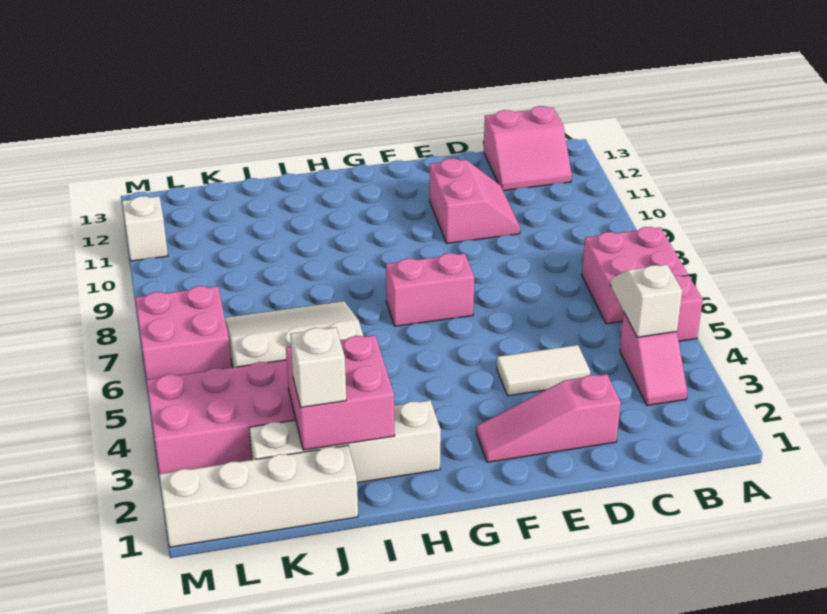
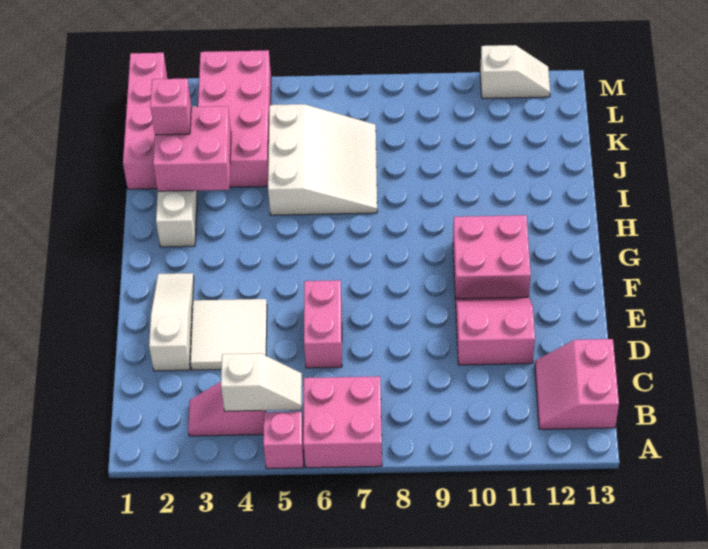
pink 1x3 slope [476,374,621,462] -> white 1x3 slope [149,273,194,371]
white 1x2 tile [497,345,590,396] -> white 2x2 tile [190,299,267,370]
pink 2x2 slope [430,158,520,243] -> pink 2x2 slope turned to [456,297,535,365]
pink 1x2 brick [386,253,474,326] -> pink 1x2 brick moved to [304,280,342,368]
white 1x4 brick [159,445,358,547] -> pink 1x4 brick [123,53,167,189]
white 1x1 brick [290,327,346,407] -> pink 1x1 brick [150,79,191,135]
pink 2x2 brick [135,286,232,380] -> pink 2x2 brick moved to [453,215,531,300]

